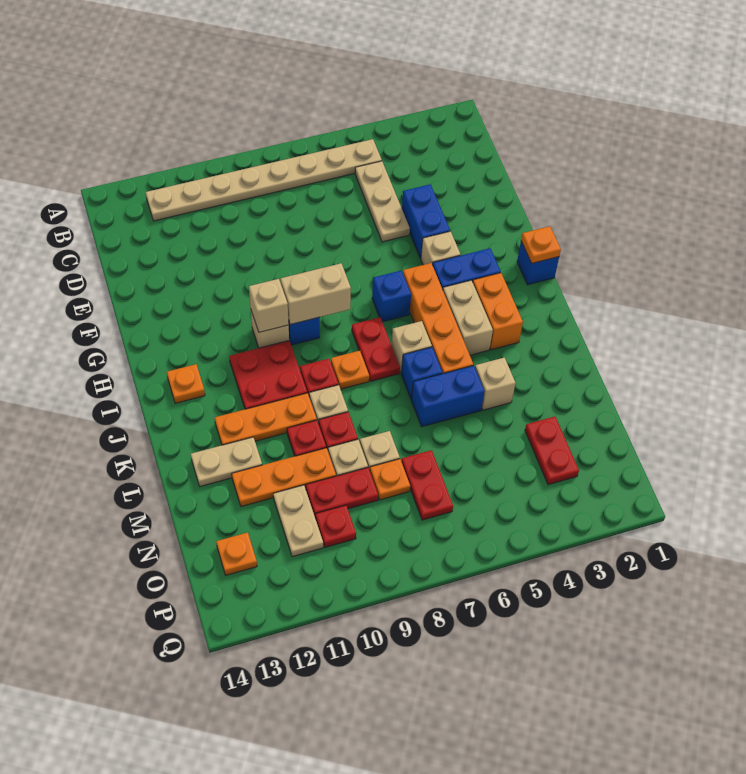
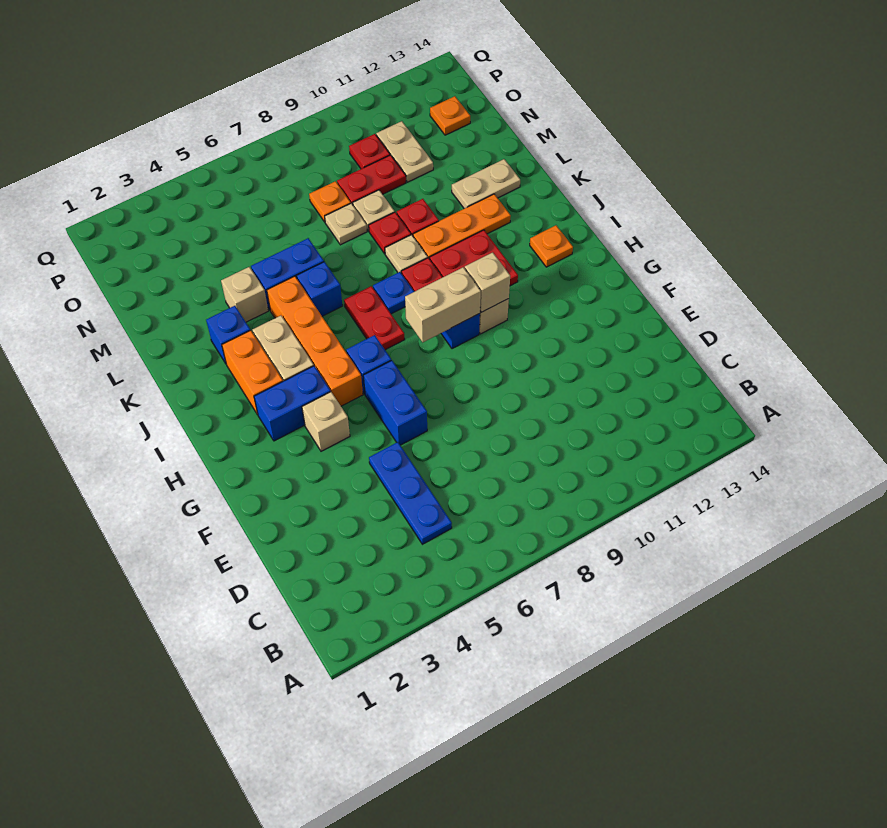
tan 1x8 plate [146,139,382,221] -> none
tan 1x3 plate [355,161,410,242] -> blue 1x3 plate [369,442,452,544]
blue 1x2 brick [402,184,450,258] -> blue 1x2 brick moved to [363,360,427,445]
blue 1x1 brick [517,242,559,285] -> blue 1x1 brick moved to [206,306,250,363]
orange 1x1 plate [521,226,561,263] -> none
tan 1x1 brick [392,321,432,373] -> none
orange 1x1 plate [331,351,369,389] -> blue 1x1 plate [373,272,414,314]
orange 1x3 plate [232,448,336,507] -> none
red 1x2 plate [525,417,579,485] -> none
red 1x2 plate [401,450,453,520] -> none

